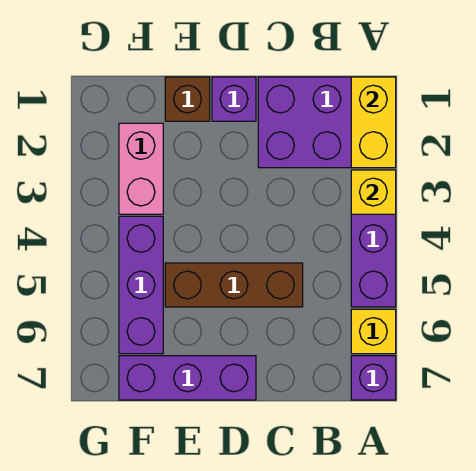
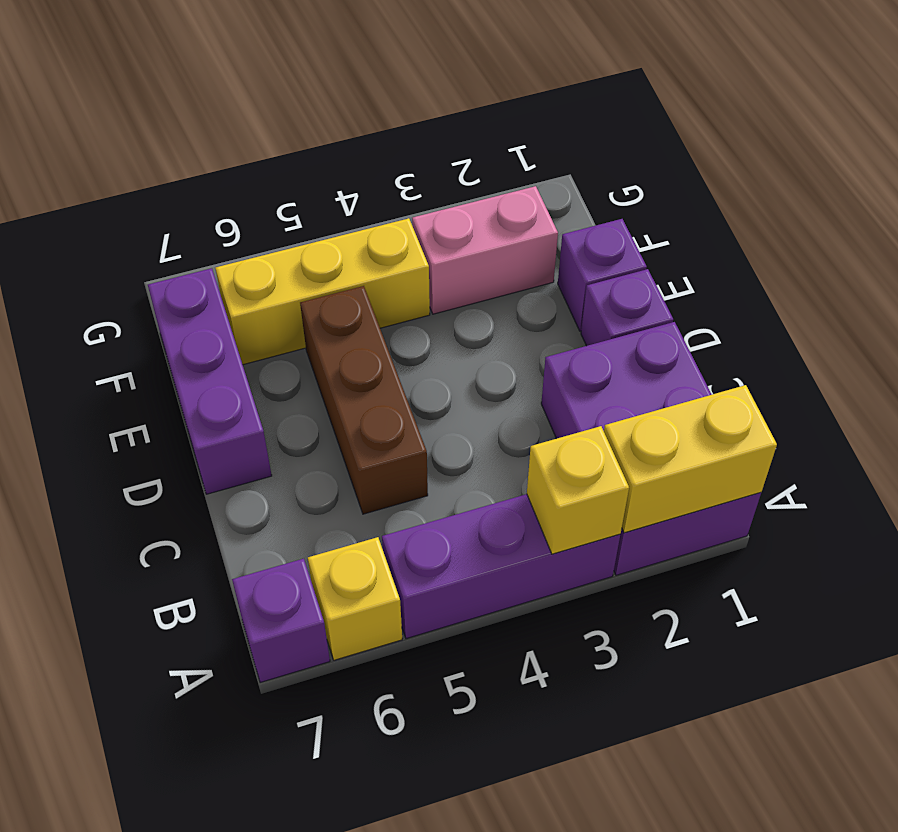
brown 1x1 brick [165,77,210,121] -> purple 1x1 brick [558,219,647,331]
purple 1x3 brick [119,216,163,354] -> yellow 1x3 brick [215,218,430,365]

